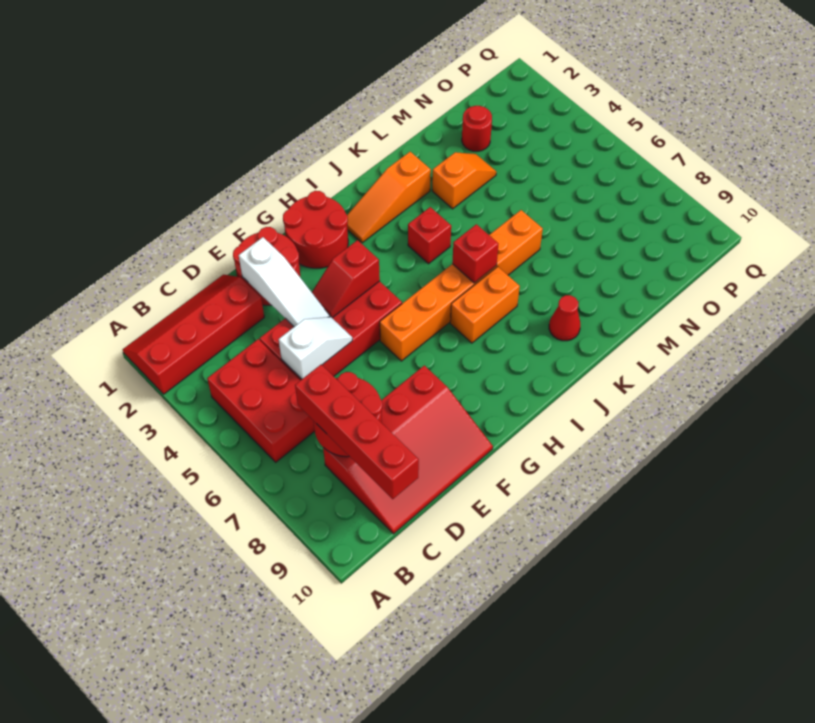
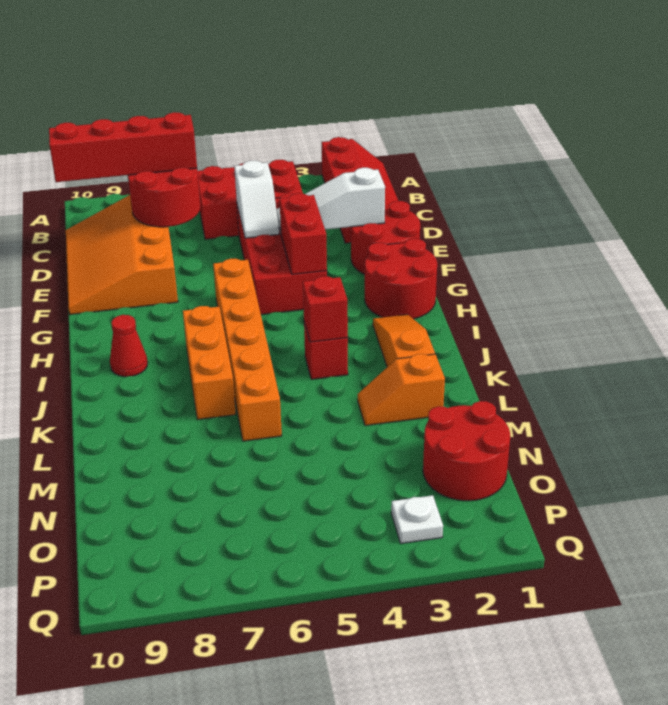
red 3x4 slope [323,365,493,534] -> orange 3x4 slope [66,195,178,314]
red 1x2 slope [312,240,380,318] -> red 1x2 brick [280,193,327,274]
orange 1x2 brick [450,267,520,343] -> orange 1x3 brick [183,306,236,419]
red 1x1 brick [452,224,499,283] -> red 1x1 brick moved to [303,276,348,342]
red 1x1 cone [549,295,580,341] -> red 1x1 cone moved to [110,315,148,377]
orange 1x2 slope [432,152,496,209] -> orange 1x2 slope turned to [358,354,445,426]
red 1x1 round brick [462,106,492,151] -> red 2x2 round brick [423,401,510,501]
none -> white 1x1 plate [391,495,443,543]

